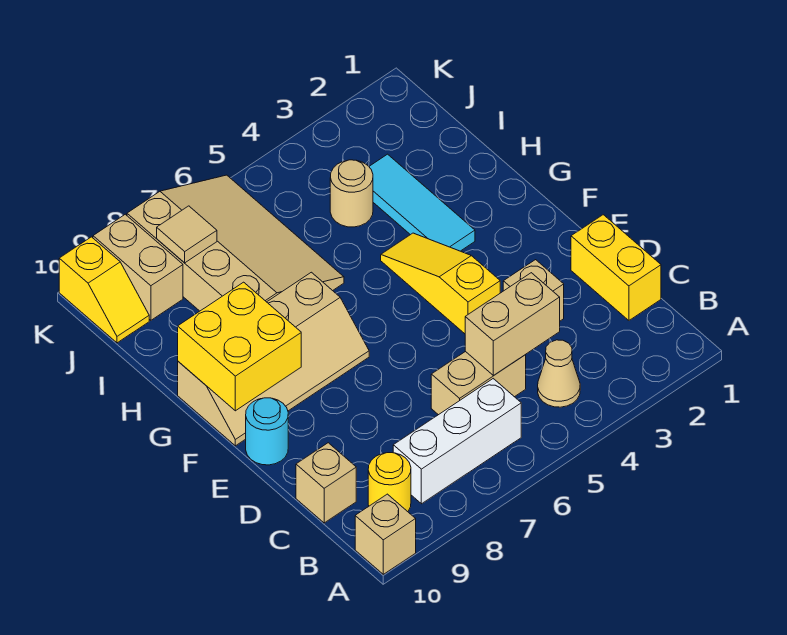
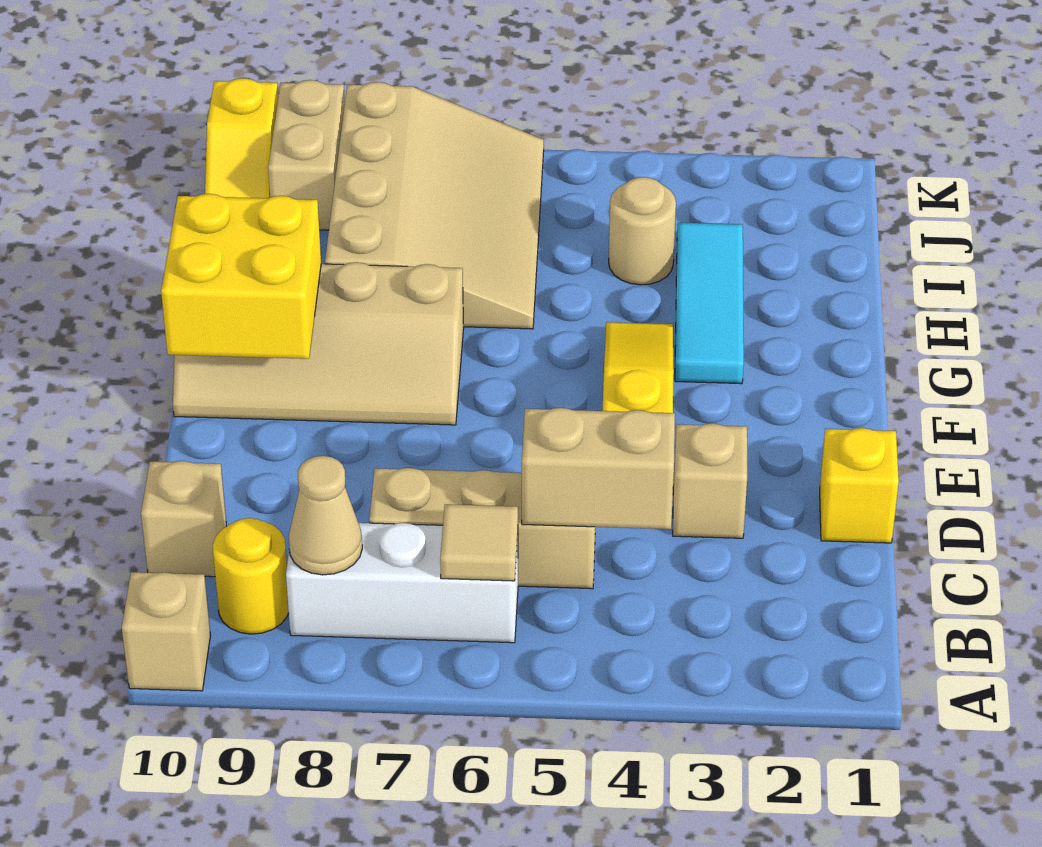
tan 1x1 cone [538,340,580,407] -> tan 1x1 cone moved to [289,456,362,575]
yellow 1x2 brick [571,215,661,320] -> yellow 1x1 brick [820,428,899,543]
tan 1x2 brick [431,351,526,415] -> tan 1x3 brick [369,468,595,589]
cyan 1x1 round brick [246,398,288,465] -> none
tan 1x1 tile [157,206,217,263] -> tan 1x1 tile moved to [440,504,518,581]

